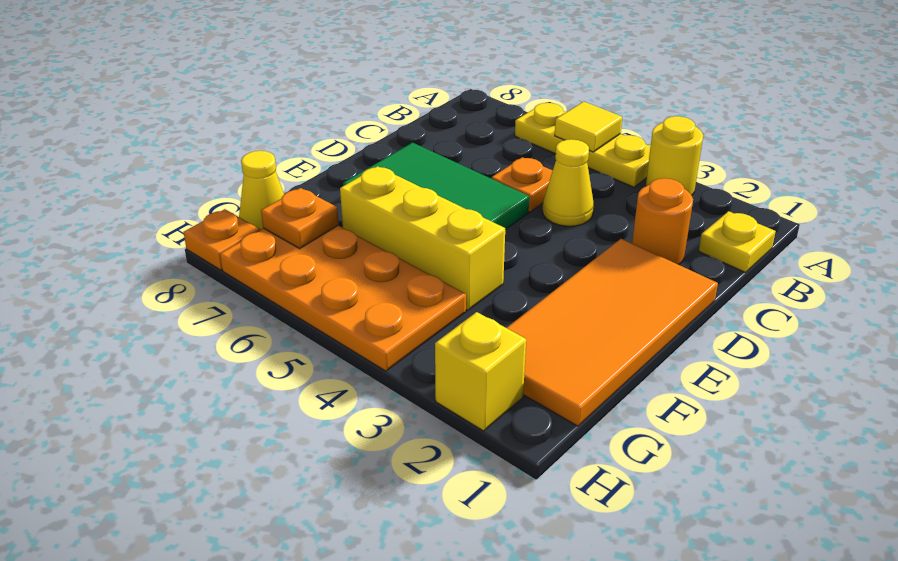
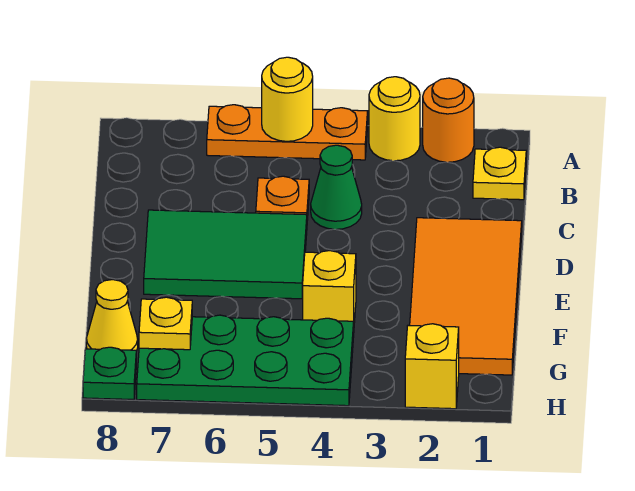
yellow 1x3 plate [515,103,651,187] -> orange 1x3 plate [207,105,368,160]
yellow 1x1 tile [555,101,622,152] -> yellow 1x1 round brick [262,57,313,141]
orange 1x1 round brick [632,178,693,265] -> orange 1x1 round brick moved to [423,78,474,162]
yellow 1x1 cone [542,139,594,226] -> green 1x1 cone [311,145,362,229]
yellow 1x3 brick [340,166,505,310] -> yellow 1x1 brick [302,251,356,323]
orange 2x4 plate [220,225,466,371] -> green 2x4 plate [137,315,354,406]
orange 1x1 plate [261,188,339,248] -> yellow 1x1 plate [139,297,192,350]
orange 1x1 plate [184,209,260,270] -> green 1x1 plate [83,347,136,400]

